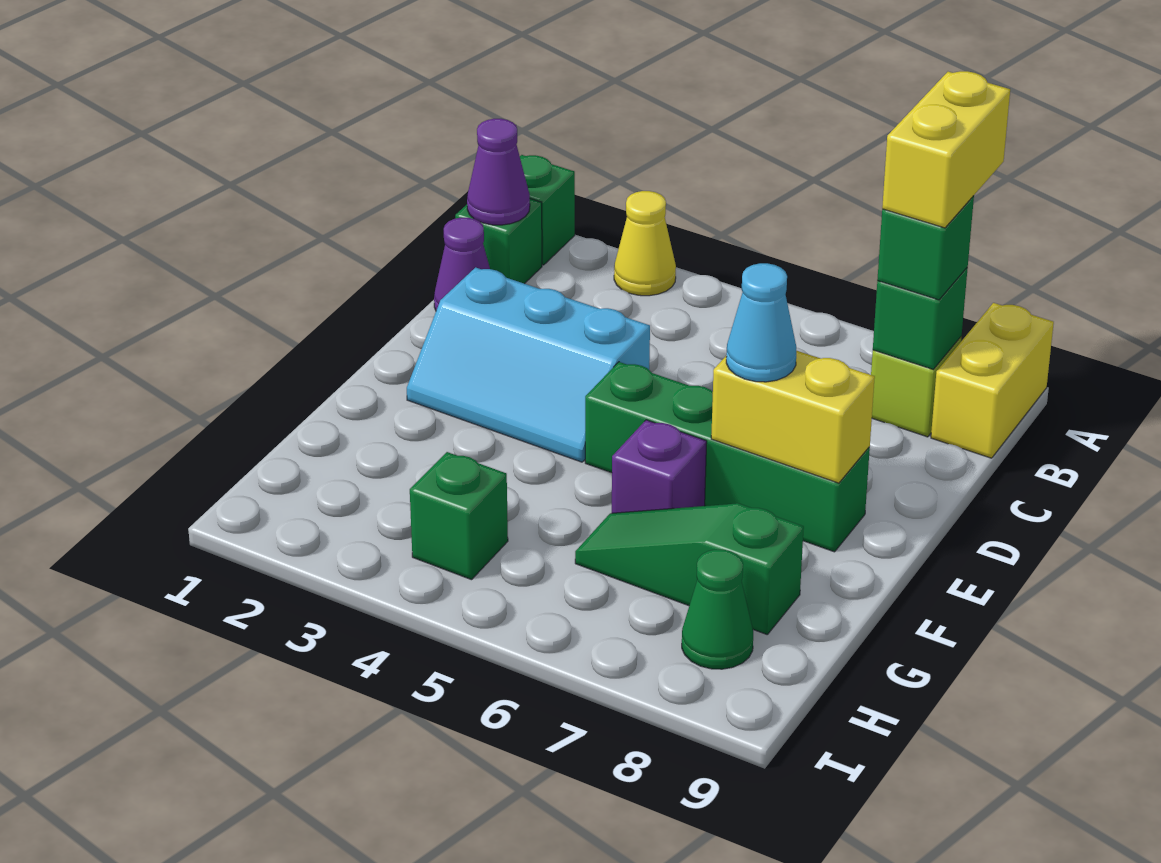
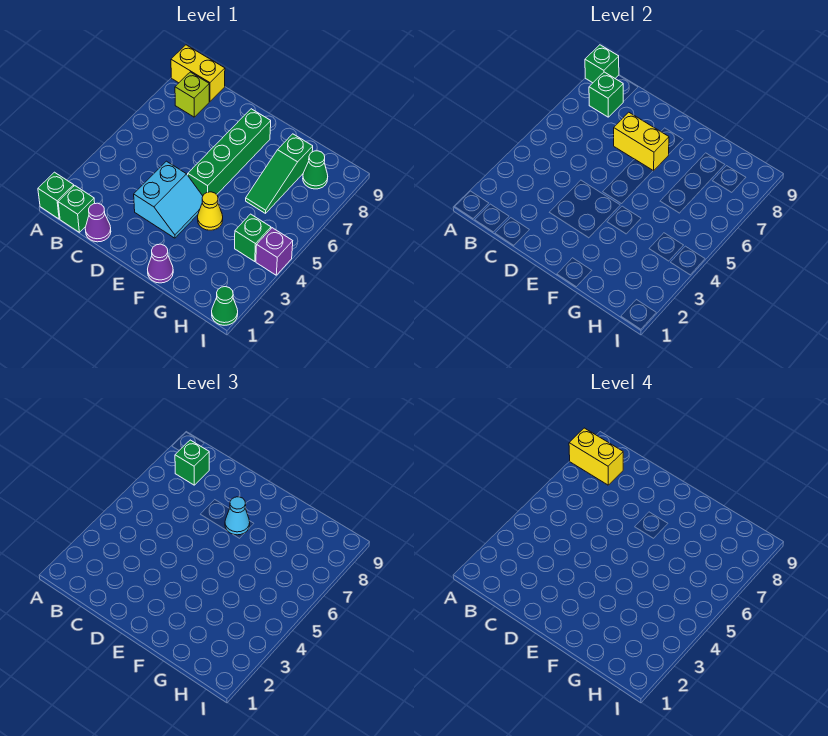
yellow 1x1 cone [614,191,676,296] -> yellow 1x1 cone moved to [198,192,223,230]
none -> green 1x1 brick [585,45,619,83]
purple 1x1 cone [467,119,530,225] -> purple 1x1 cone moved to [148,244,173,283]
cyan 2x3 slope [407,267,650,462] -> cyan 2x2 slope [134,161,203,238]
yellow 1x2 brick [711,350,875,483] -> yellow 1x2 brick turned to [614,112,669,171]
purple 1x1 brick [612,420,707,513] -> purple 1x1 brick moved to [256,228,293,275]
none -> green 1x1 cone [212,287,238,325]

